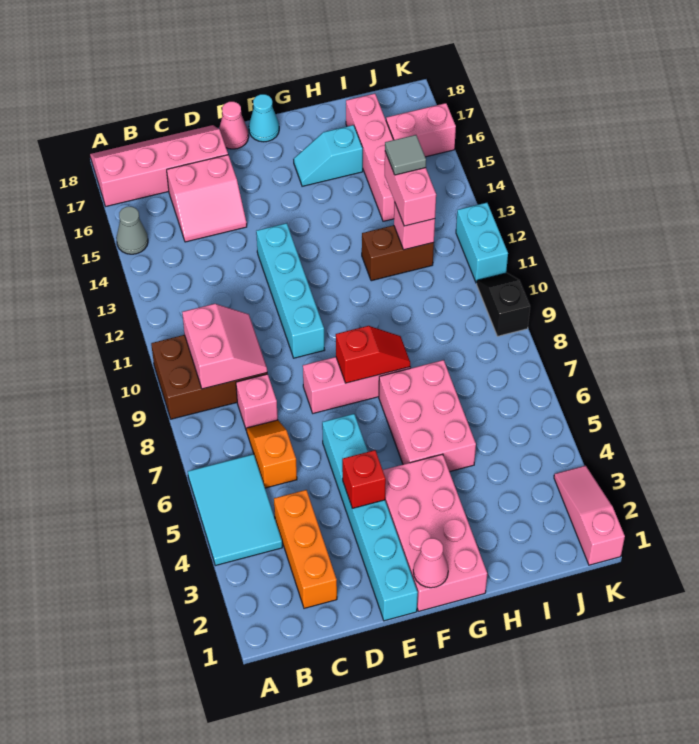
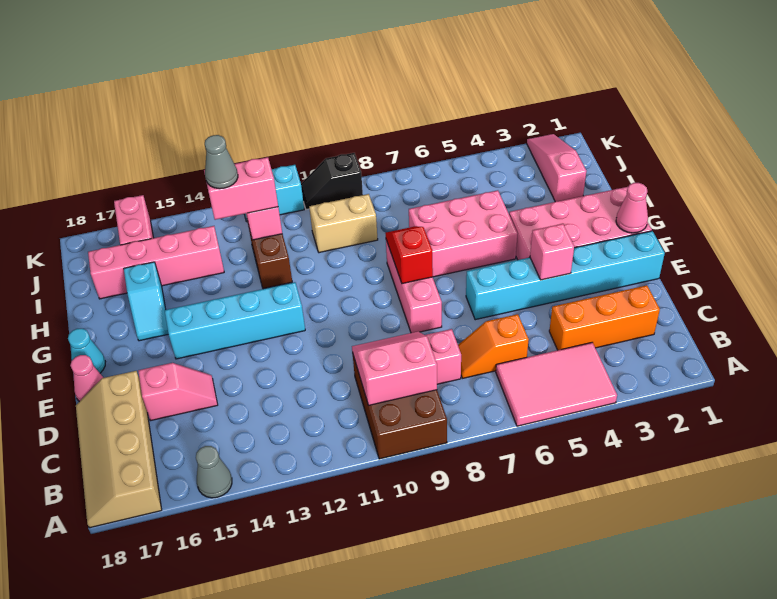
cyan 2x3 tile [188,454,282,566] -> pink 2x3 tile [496,342,617,426]
pink 2x4 slope [90,125,228,206] -> tan 2x4 slope [76,371,162,528]
pink 2x2 slope [167,155,247,242] -> pink 1x2 slope [138,363,218,421]
red 1x1 brick [342,450,386,508] -> pink 1x1 brick [530,224,574,280]
cyan 1x4 brick [256,223,324,358] -> cyan 1x4 brick moved to [164,282,305,359]
none -> tan 1x2 brick [309,194,378,253]
grey 1x1 tile [385,135,426,175] -> grey 1x1 cone [205,135,238,189]
pink 1x3 slope [554,466,625,565] -> pink 1x3 slope turned to [527,134,586,202]

